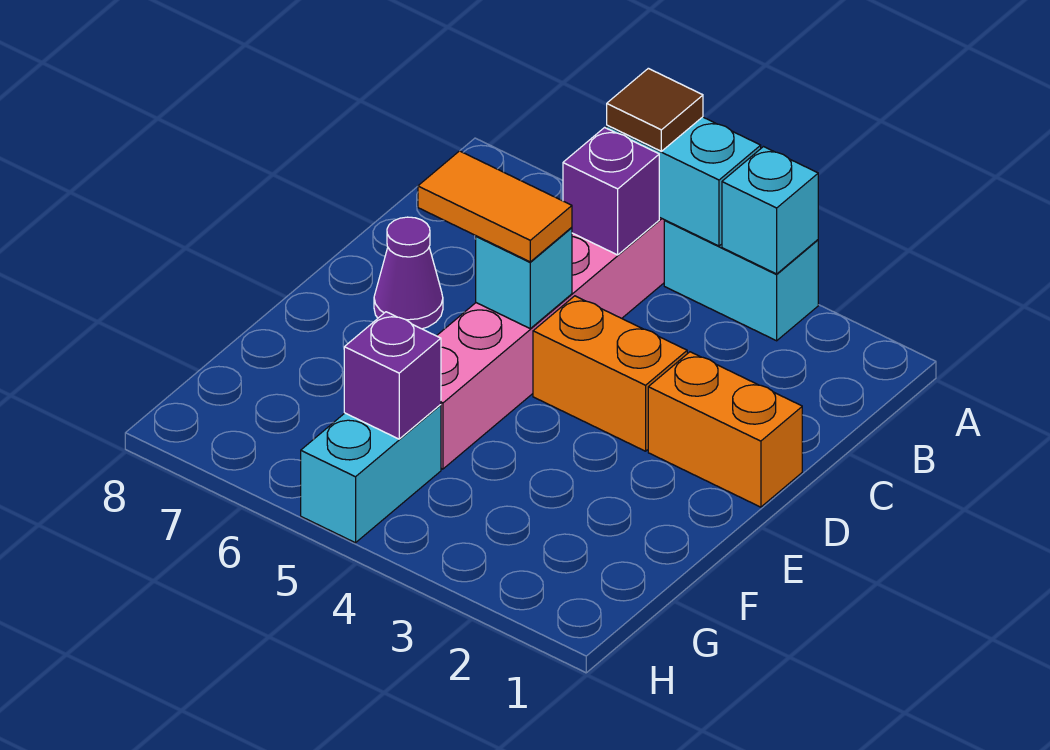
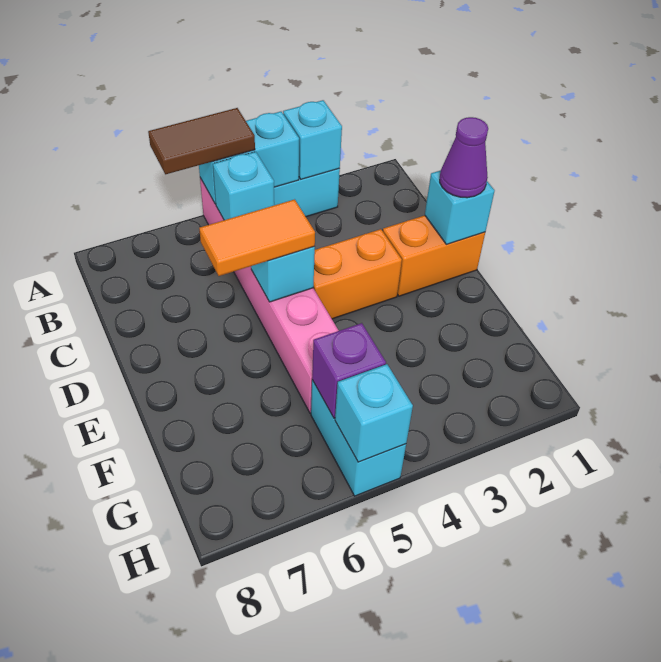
brown 1x1 tile [607,68,703,151] -> brown 1x2 tile [148,108,255,174]
purple 1x1 brick [563,128,659,255] -> cyan 1x1 brick [213,152,274,220]
none -> cyan 1x1 brick [425,170,494,244]
purple 1x1 cone [374,217,443,329] -> purple 1x1 cone moved to [440,117,488,198]
none -> cyan 1x1 brick [335,364,413,462]

